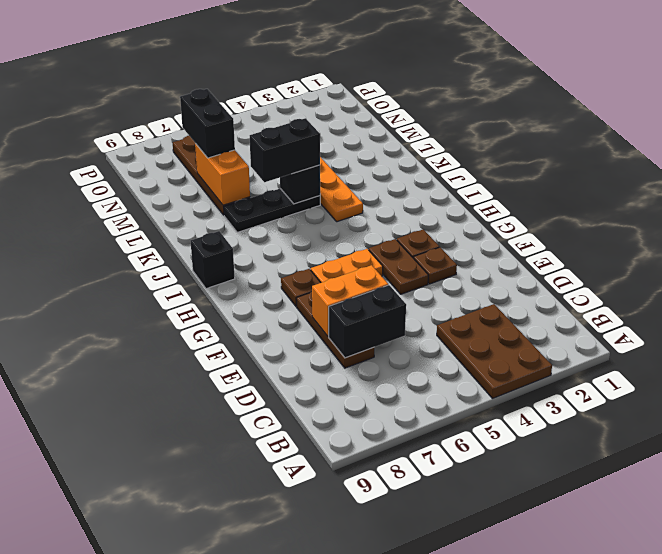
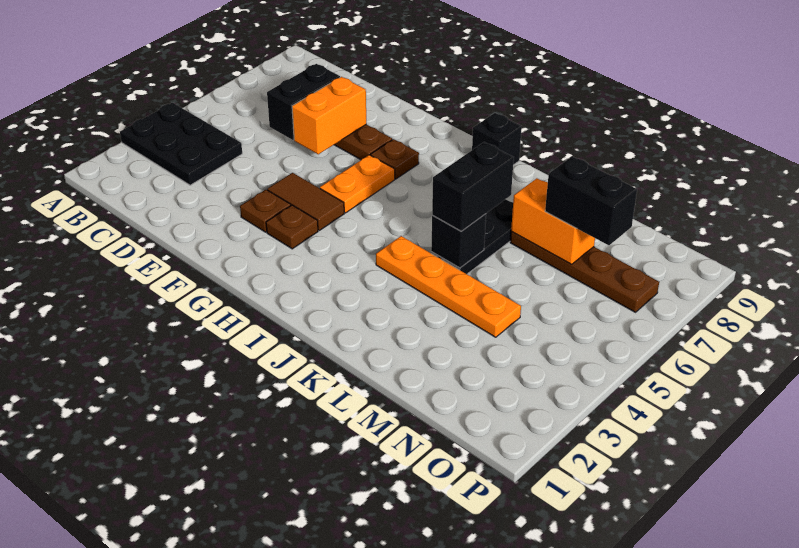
brown 2x3 plate [437,304,552,398] -> black 2x3 plate [120,103,242,185]
brown 1x2 plate [369,239,428,294] -> brown 1x2 tile [267,173,344,230]

